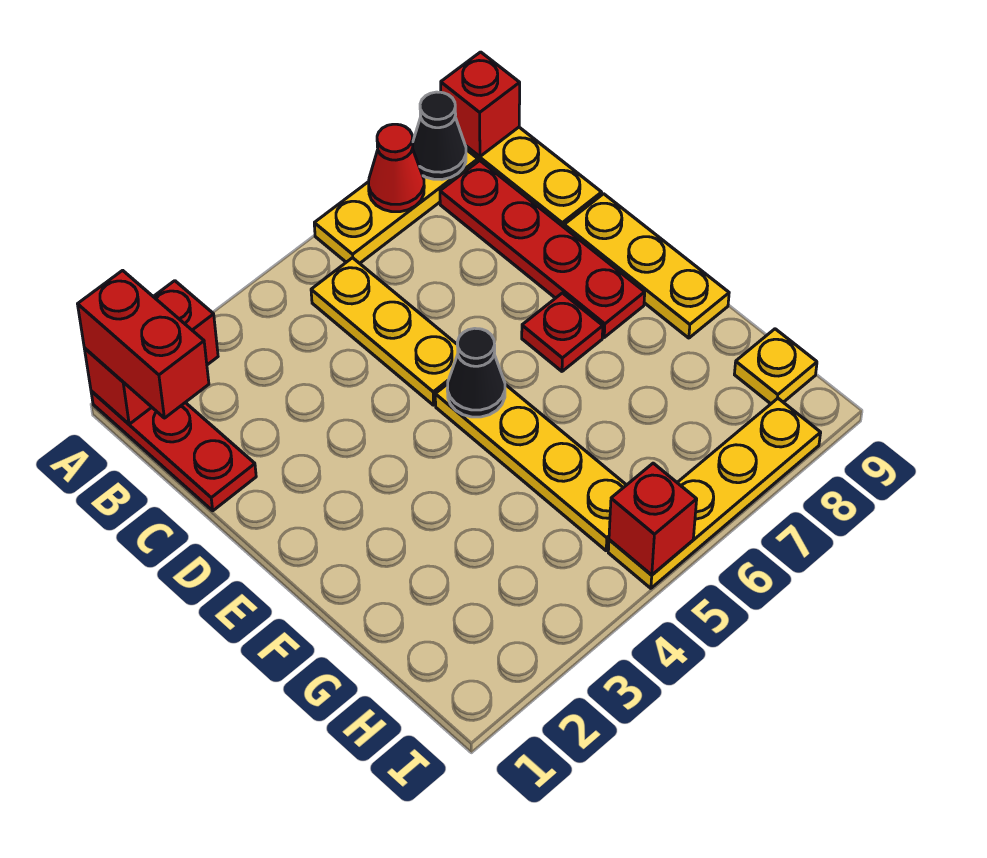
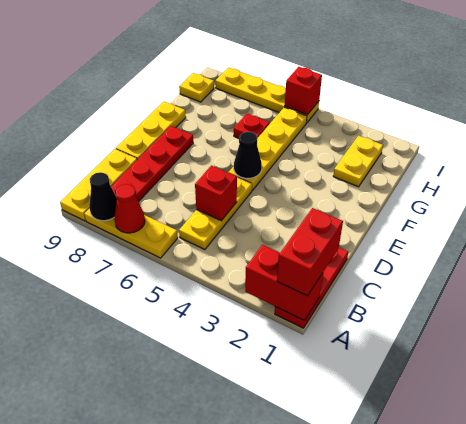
red 1x1 brick [441,52,520,156] -> red 1x1 brick moved to [195,166,237,221]
red 1x1 plate [522,293,603,371] -> red 1x1 plate moved to [234,114,270,138]
none -> yellow 1x2 plate [333,136,383,187]

